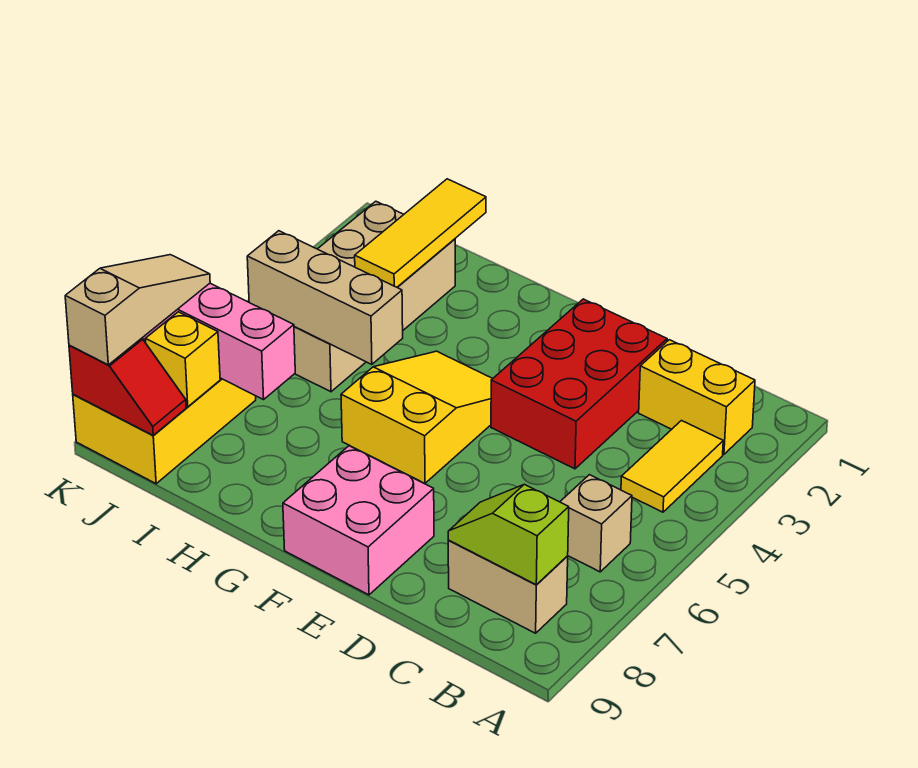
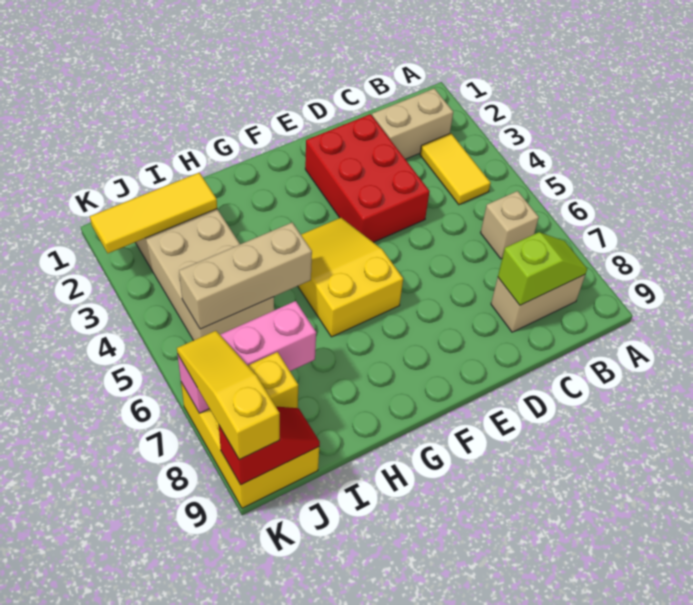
yellow 1x2 brick [639,340,755,454] -> tan 1x2 brick [372,88,453,159]
lime 1x2 slope [448,484,569,585] -> lime 1x2 slope turned to [498,232,587,305]
pink 2x2 brick [283,446,434,595] -> none
yellow 1x3 tile [355,179,486,287] -> yellow 1x3 tile turned to [90,173,217,253]
tan 1x3 slope [65,255,210,365] -> yellow 1x3 slope [177,331,280,460]

